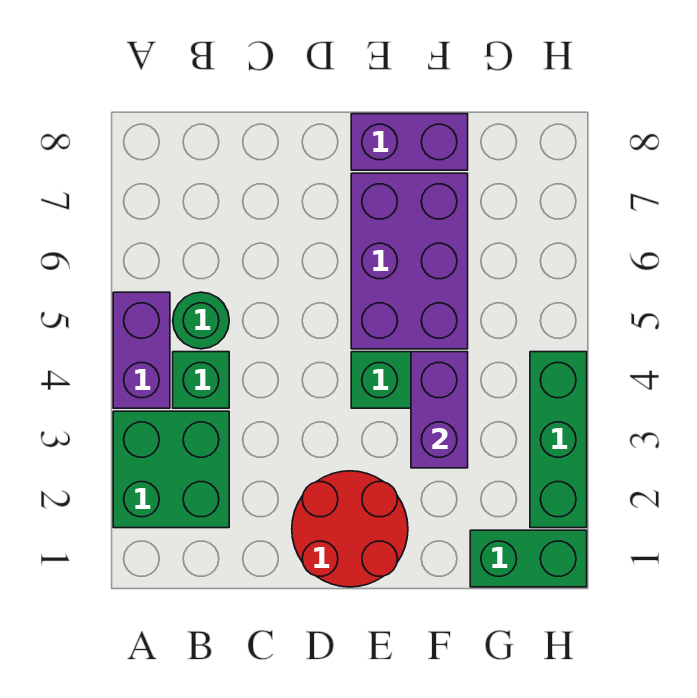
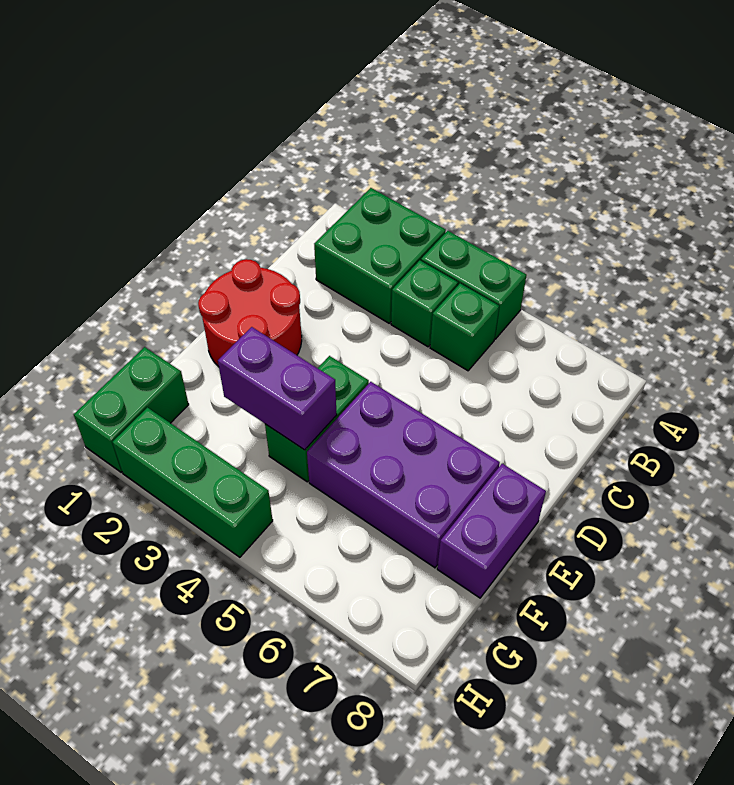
purple 1x2 brick [113,292,170,408] -> green 1x2 brick [421,231,527,339]
green 1x1 round brick [173,292,229,349] -> green 1x1 brick [430,283,499,371]

